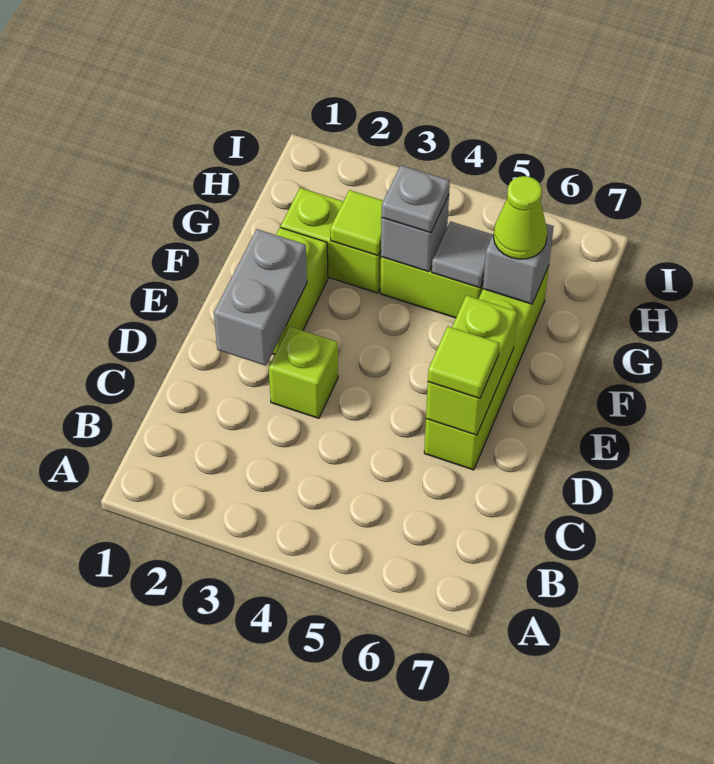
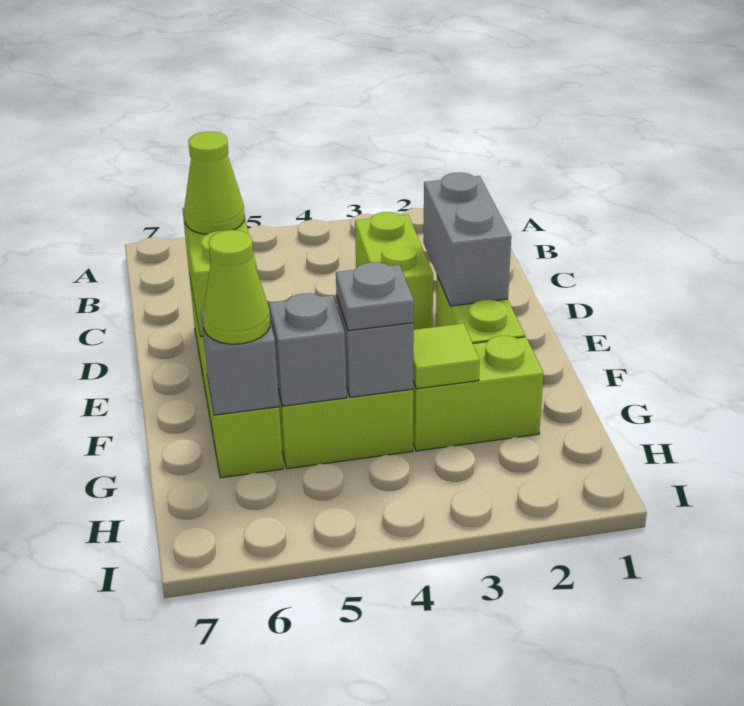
lime 1x1 brick [269,326,338,418] -> lime 1x2 brick [355,212,433,330]
lime 1x1 tile [428,326,500,399] -> lime 1x1 cone [184,132,245,234]
grey 1x1 tile [432,221,493,288] -> grey 1x1 brick [269,293,347,406]

